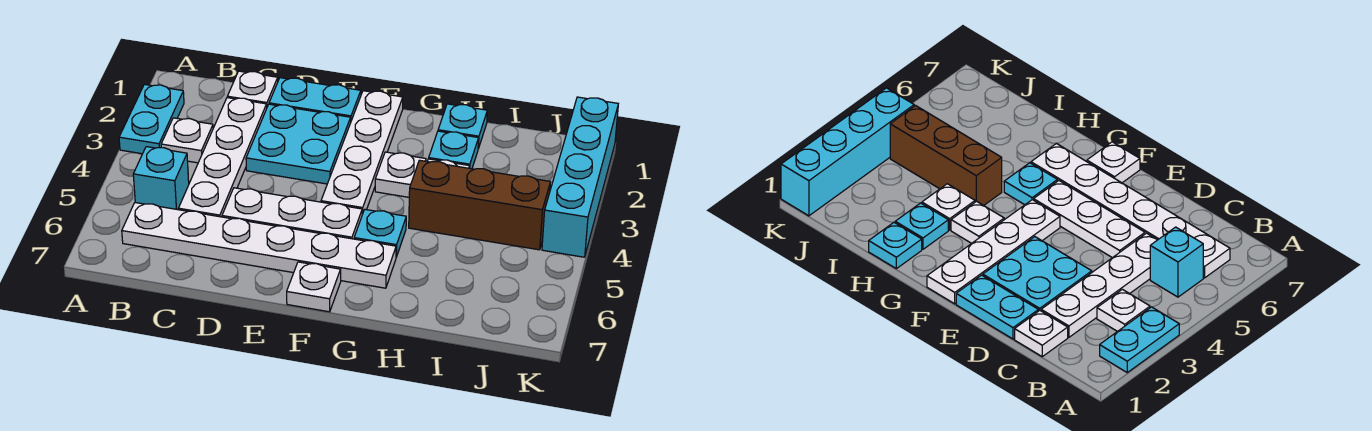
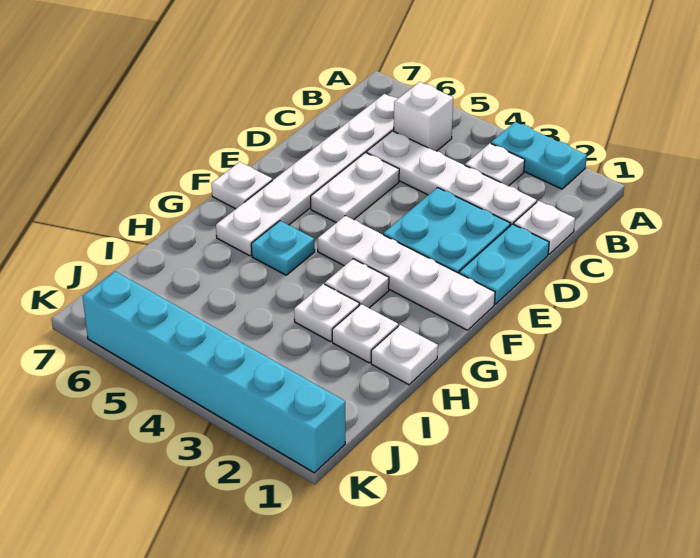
cyan 1x1 brick [133,147,189,210] -> white 1x1 brick [394,82,453,151]
white 1x3 plate [222,188,362,239] -> white 1x2 plate [311,153,399,223]
cyan 1x1 plate [438,104,487,149] -> white 1x1 plate [371,325,438,385]
cyan 1x1 plate [429,131,479,169] -> white 1x1 plate [332,304,398,363]
brown 1x3 brick [409,160,550,250] -> none
cyan 1x4 brick [542,97,618,257] -> cyan 1x6 brick [83,271,345,473]

